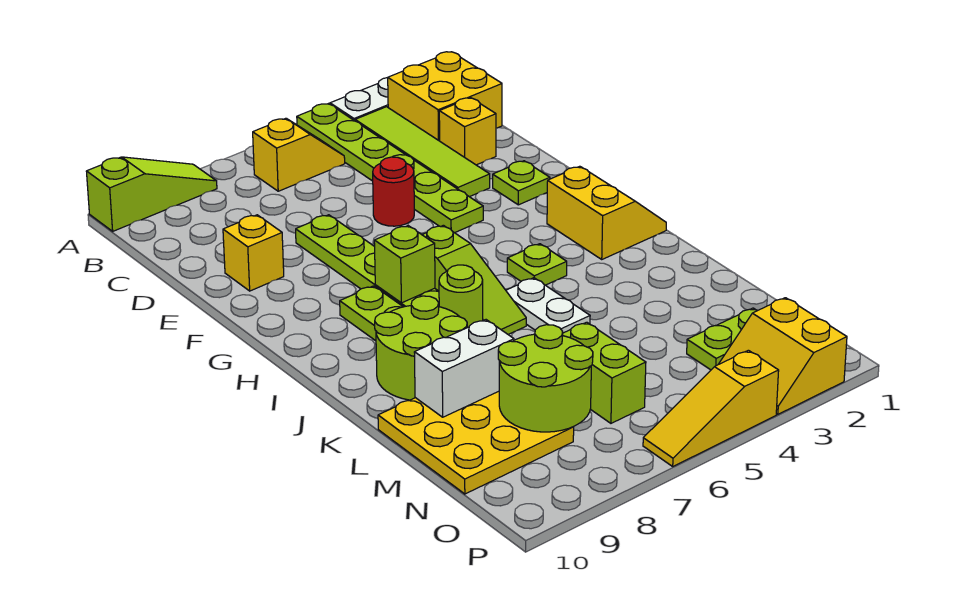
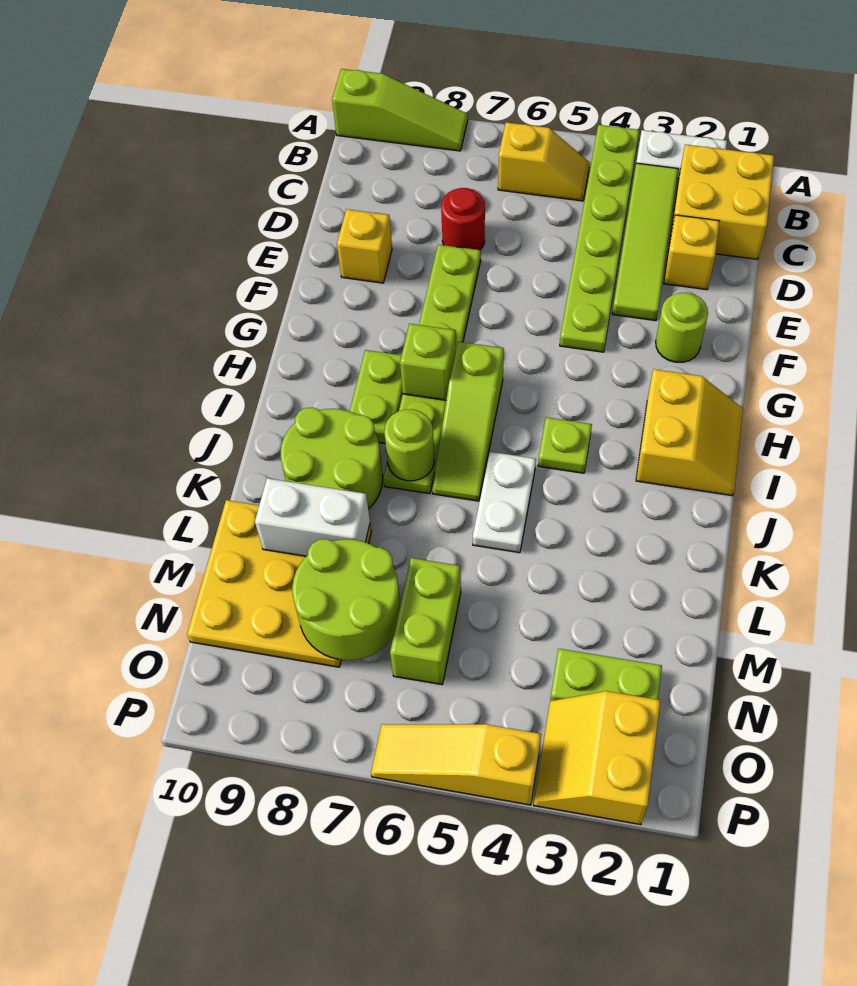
red 1x1 round brick [373,157,414,226] -> red 1x1 round brick moved to [441,188,485,250]
lime 1x1 plate [493,161,550,205] -> lime 1x1 round brick [656,293,708,362]

